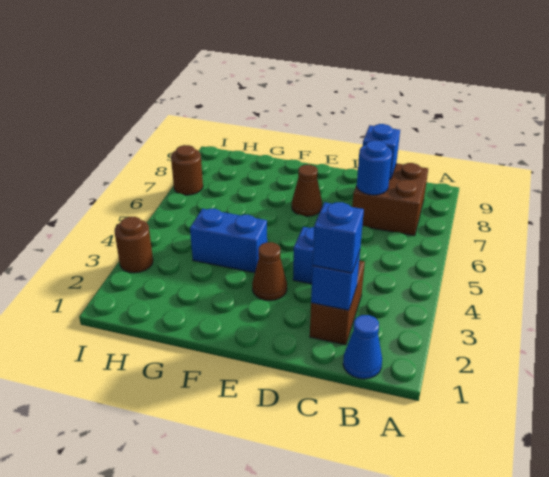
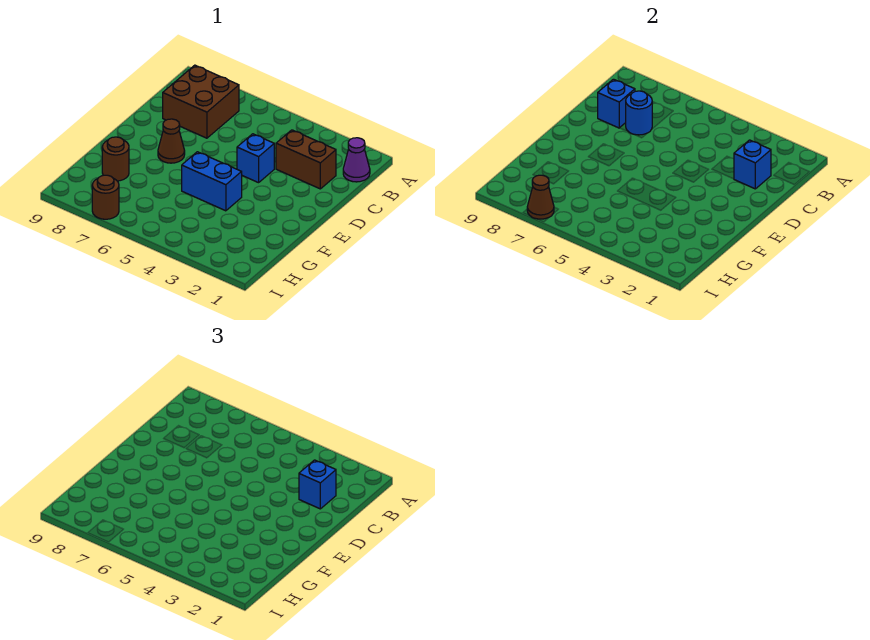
blue 1x1 cone [343,315,382,379] -> purple 1x1 cone [343,138,370,182]
brown 1x1 cone [252,242,287,300] -> brown 1x1 cone moved to [527,175,554,219]
blue 1x2 brick [190,209,267,273] -> blue 1x2 brick turned to [182,152,242,211]
brown 1x1 round brick [115,217,153,273] -> brown 1x1 round brick moved to [102,137,129,181]

